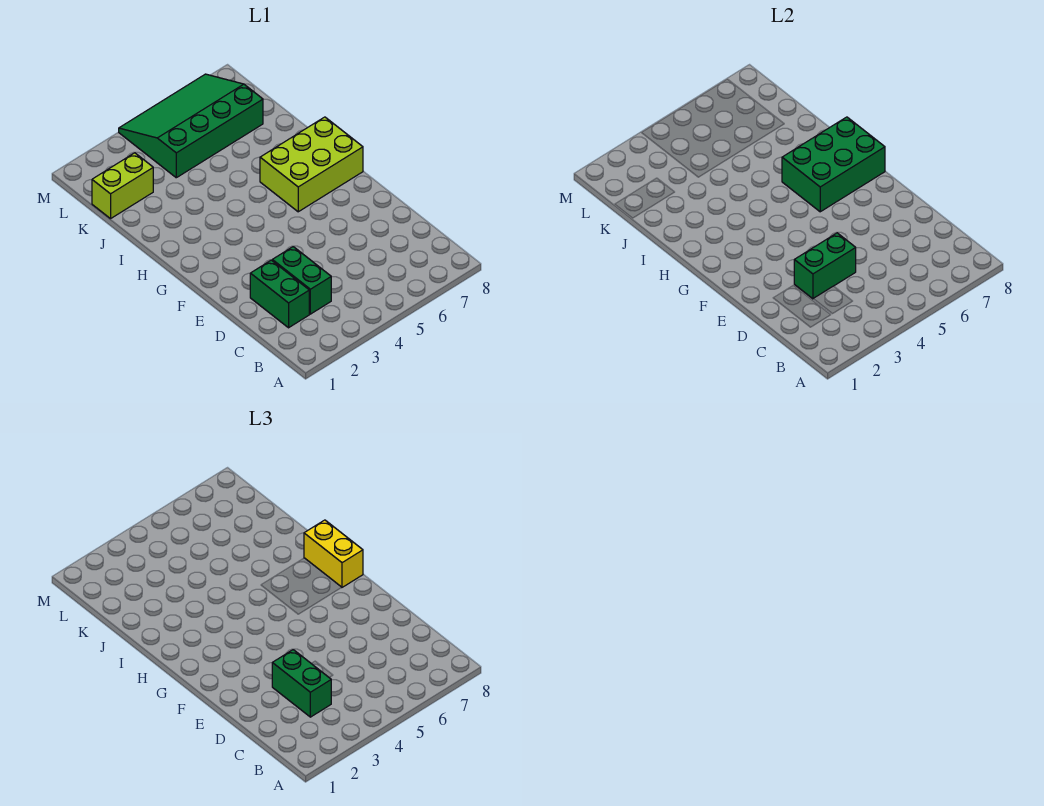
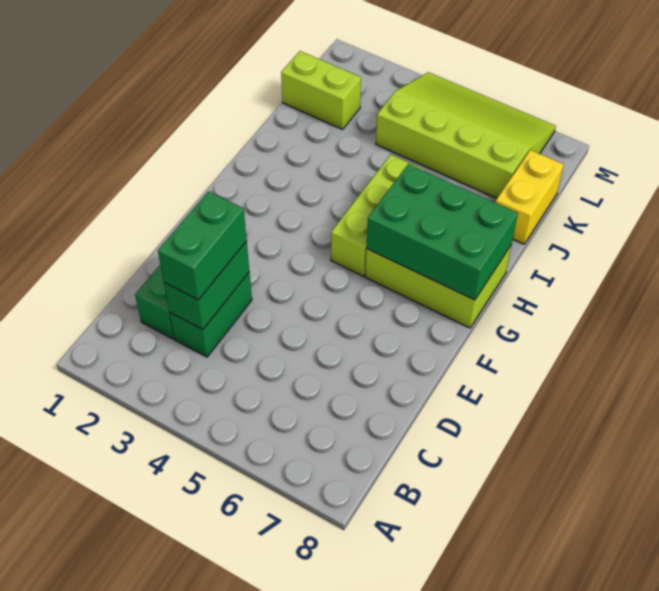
green 1x2 brick [794,233,856,299] -> green 1x2 brick turned to [164,241,249,330]
none -> lime 1x3 brick [331,154,423,276]
yellow 1x2 brick [304,520,363,587] -> yellow 1x2 brick moved to [496,150,564,244]
green 3x4 slope [119,74,263,178] -> lime 3x4 slope [376,72,556,198]

